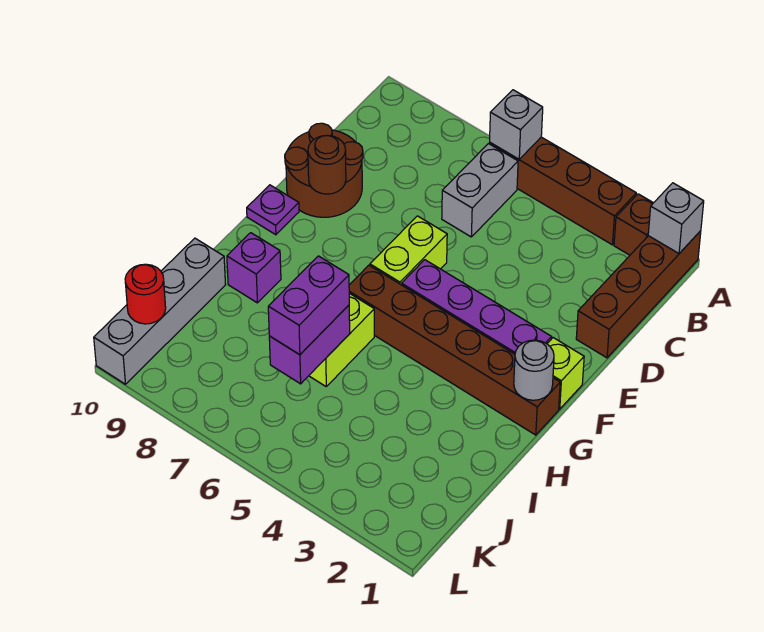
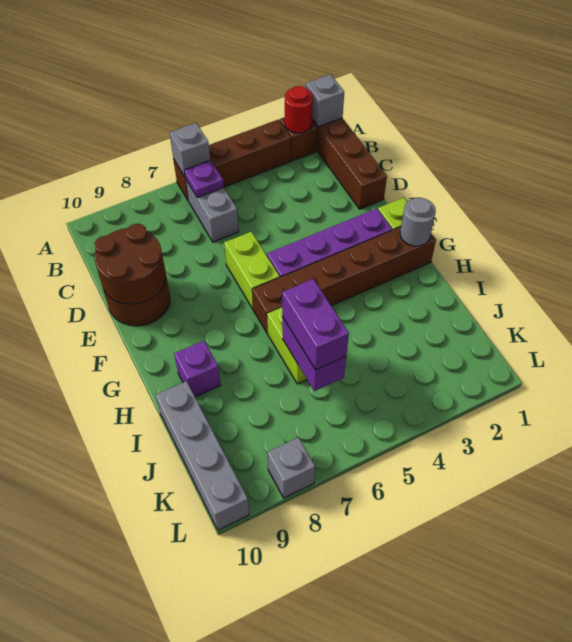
brown 1x1 round brick [308,135,346,194] -> brown 2x2 round brick [95,224,166,304]
purple 1x1 plate [247,185,299,235] -> purple 1x1 plate moved to [184,160,224,198]
red 1x1 round brick [125,264,166,324] -> red 1x1 round brick moved to [285,86,313,133]
none -> grey 1x1 brick [267,438,315,498]

